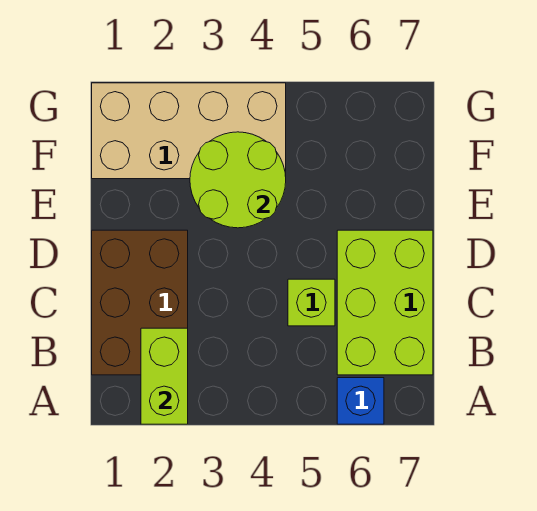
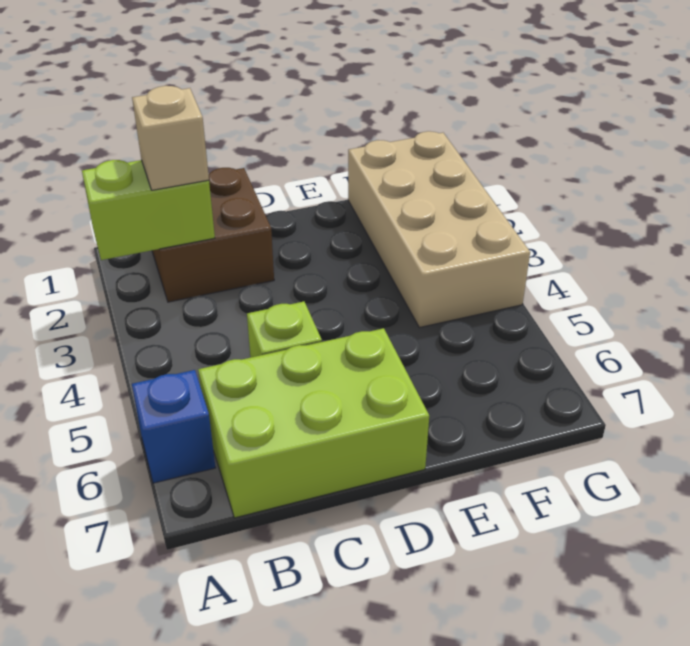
brown 2x3 brick [92,230,188,375] -> brown 2x2 brick [152,168,274,302]
none -> tan 1x1 brick [132,86,209,190]
lime 2x2 round brick [190,132,286,228] -> none

